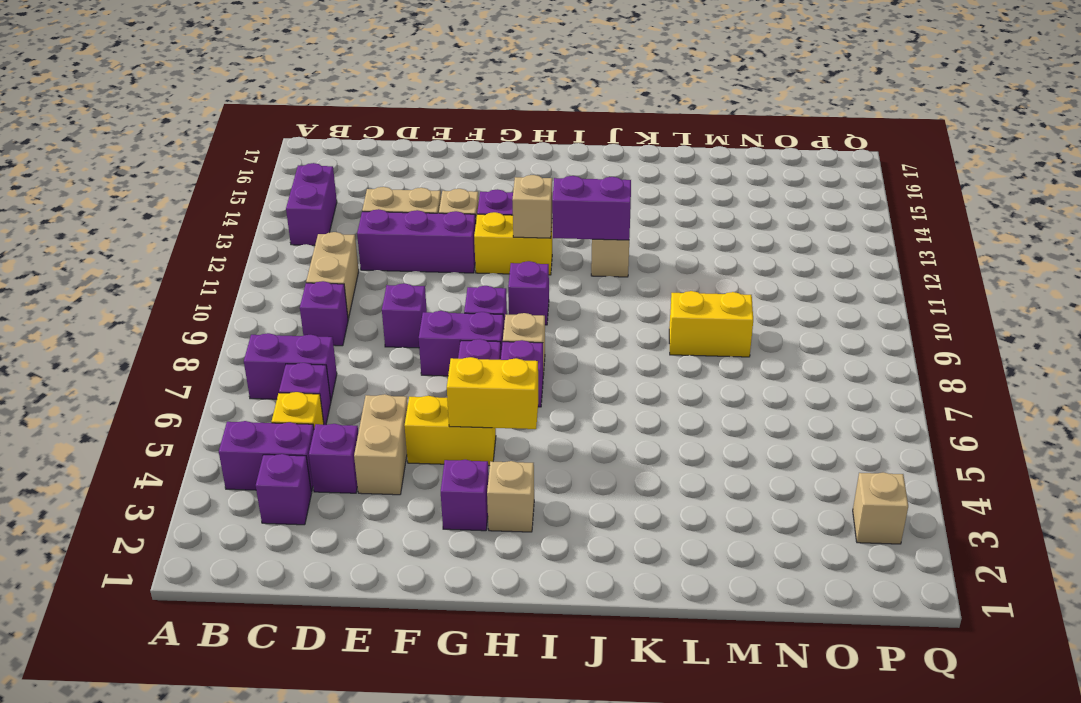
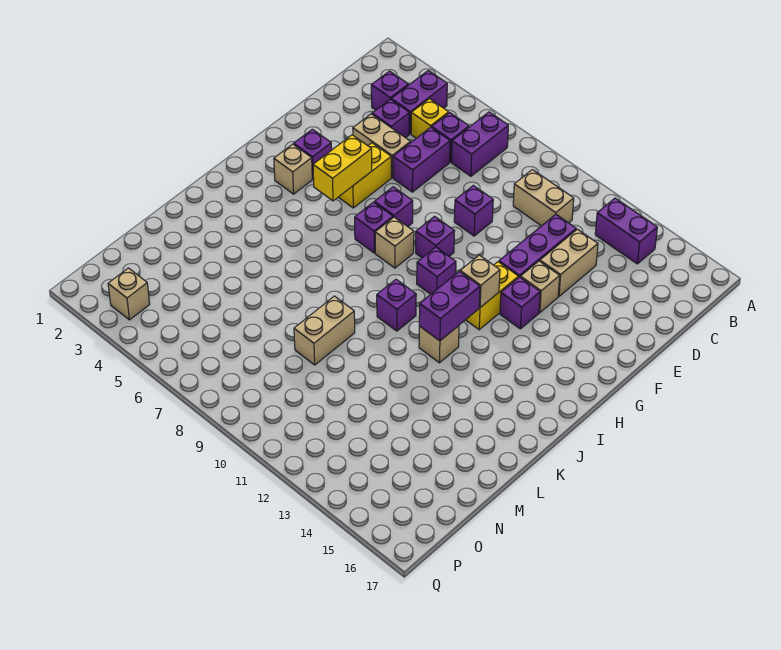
purple 1x1 brick [300,281,348,346] -> purple 1x1 brick moved to [377,279,416,331]
purple 1x2 brick [419,311,504,376] -> purple 1x2 brick moved to [393,127,450,192]
yellow 1x2 brick [669,291,753,357] -> tan 1x2 brick [294,296,355,365]

